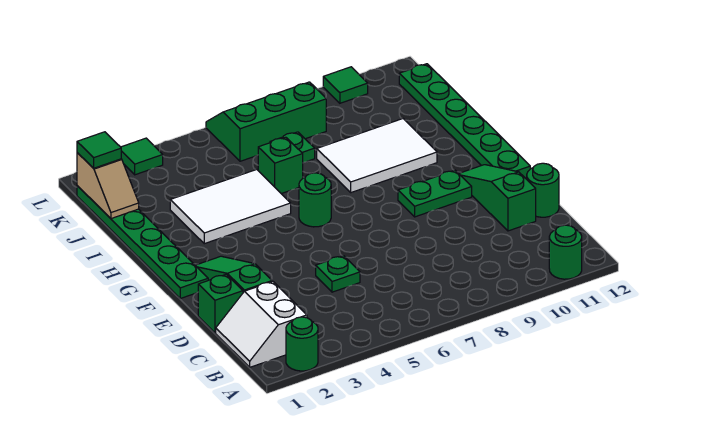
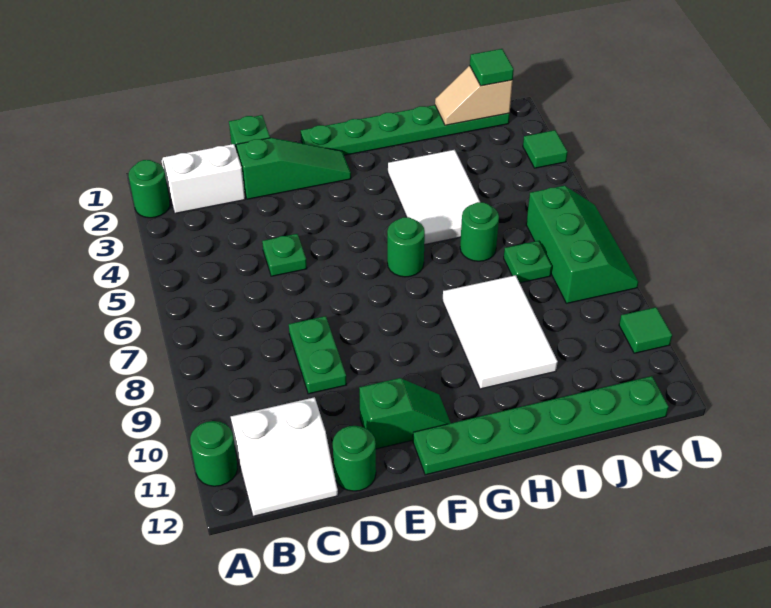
none -> white 2x2 slope [231,397,338,516]
green 1x3 slope [459,165,536,231] -> green 1x2 slope [359,378,450,449]
green 1x2 plate [398,170,472,217] -> green 1x2 plate moved to [289,316,347,394]
green 1x1 brick [258,137,303,194] -> green 1x1 round brick [460,202,499,261]

